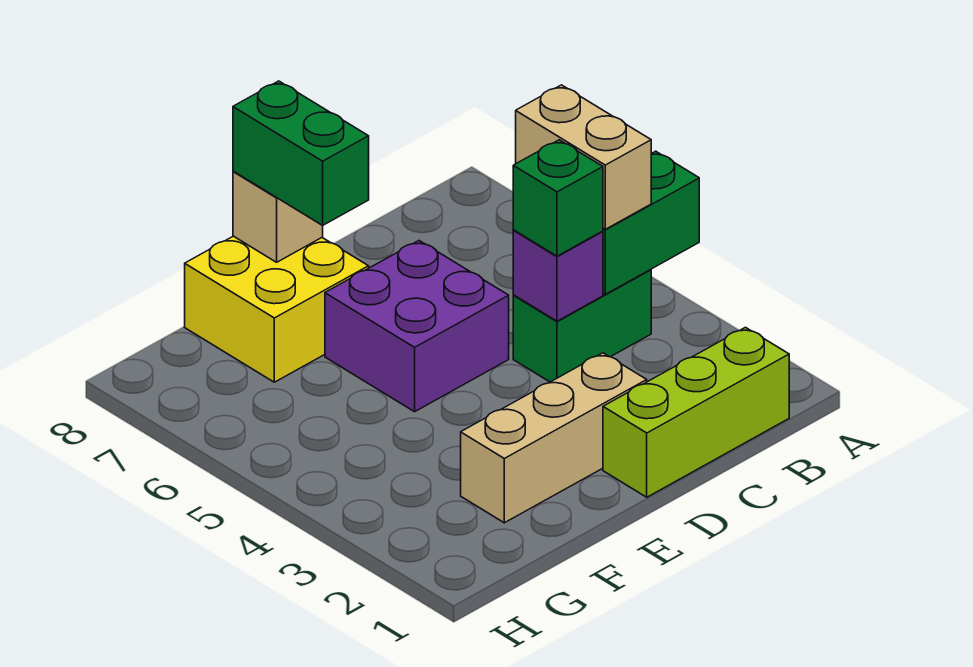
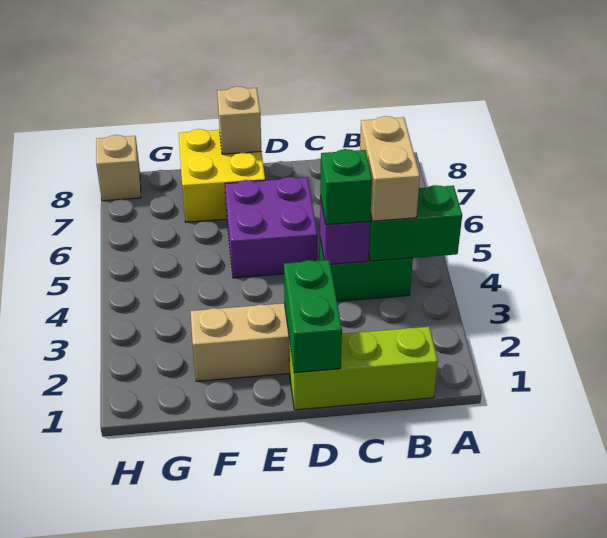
green 1x2 brick [233,81,369,226] -> green 1x2 brick moved to [284,260,342,373]
none -> tan 1x1 brick [96,135,141,201]

